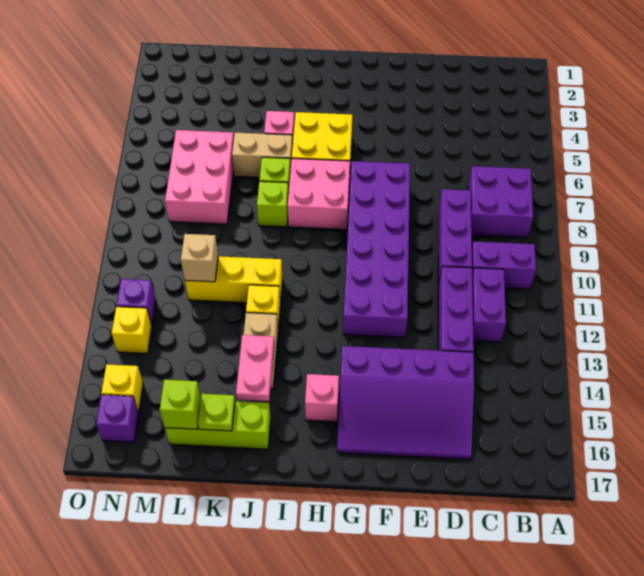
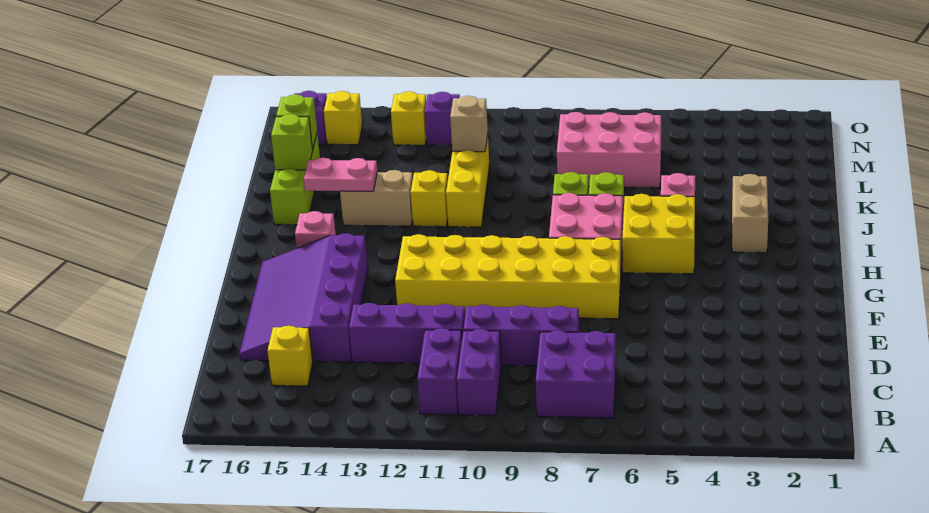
purple 1x2 brick [472,268,506,342] -> purple 1x2 brick turned to [417,328,462,415]
none -> yellow 1x1 brick [268,326,313,386]
purple 2x6 brick [343,161,410,338] -> yellow 2x6 brick [395,234,621,319]
tan 1x2 brick [232,133,293,177] -> tan 1x2 brick moved to [732,174,768,253]
lime 1x1 plate [198,394,235,431] -> lime 1x1 brick [271,114,313,170]

